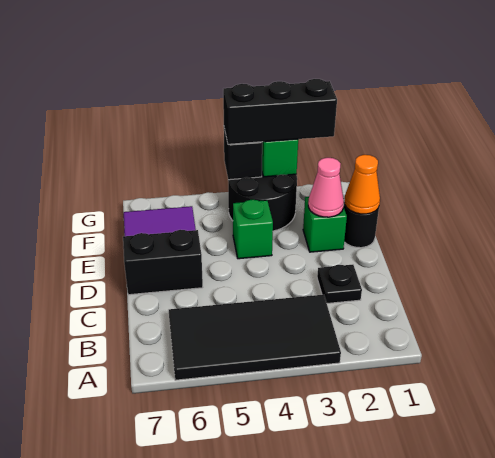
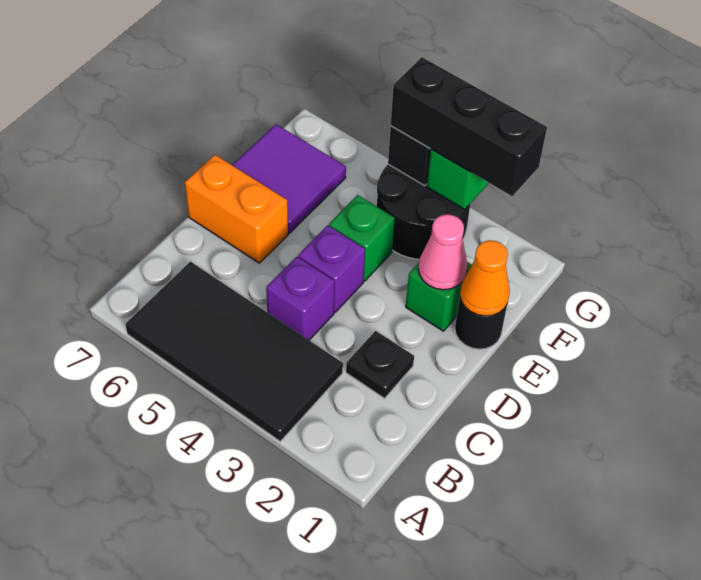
none -> purple 1x1 brick [266,257,334,340]
none -> purple 1x1 brick [298,225,365,312]
black 1x2 brick [123,230,203,295] -> orange 1x2 brick [185,155,288,263]

